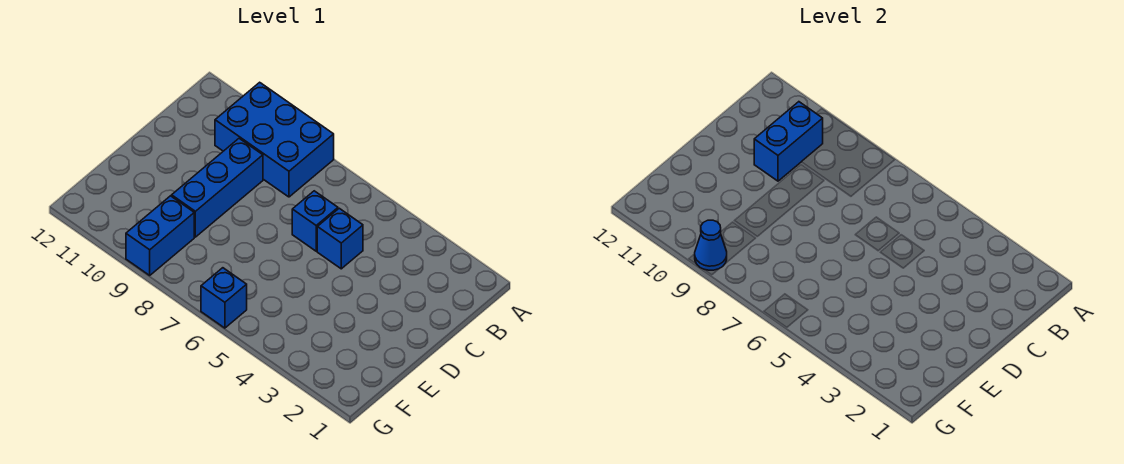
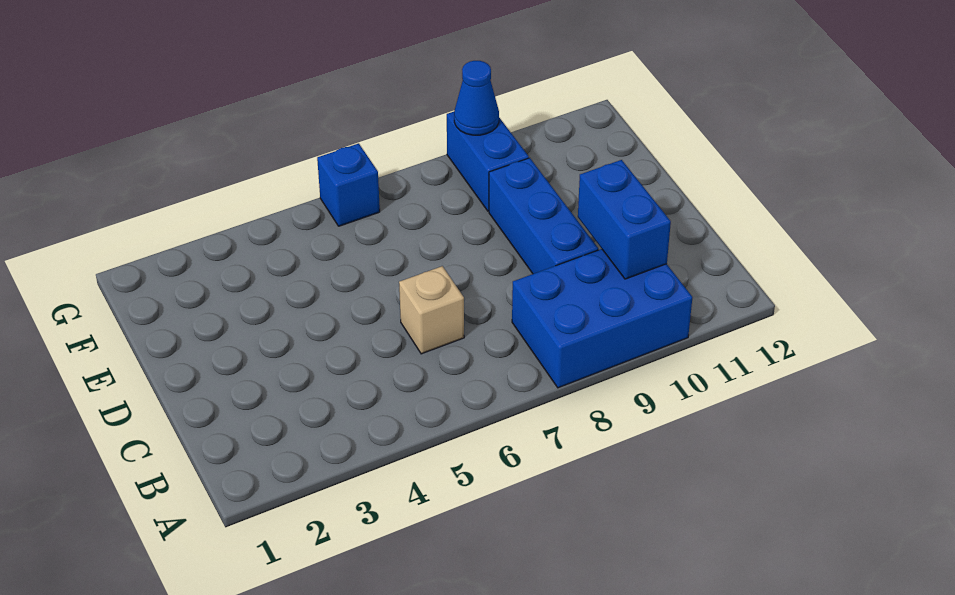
blue 1x1 brick [317,208,363,269] -> none
blue 1x1 brick [292,191,338,251] -> tan 1x1 brick [399,266,464,354]

